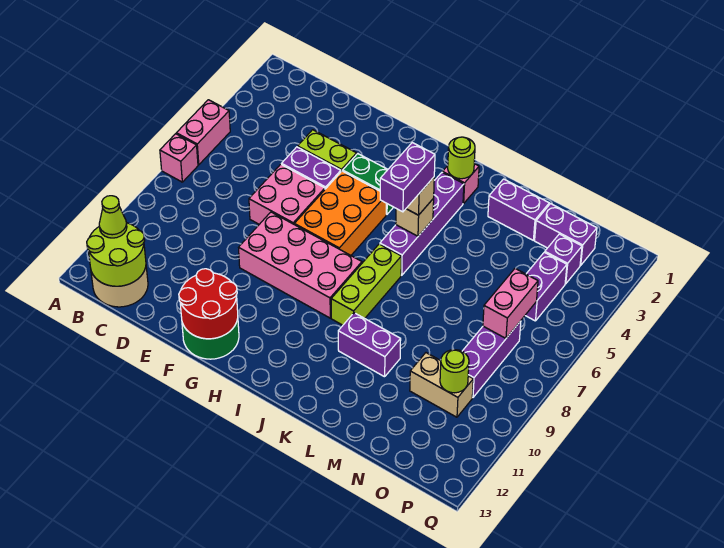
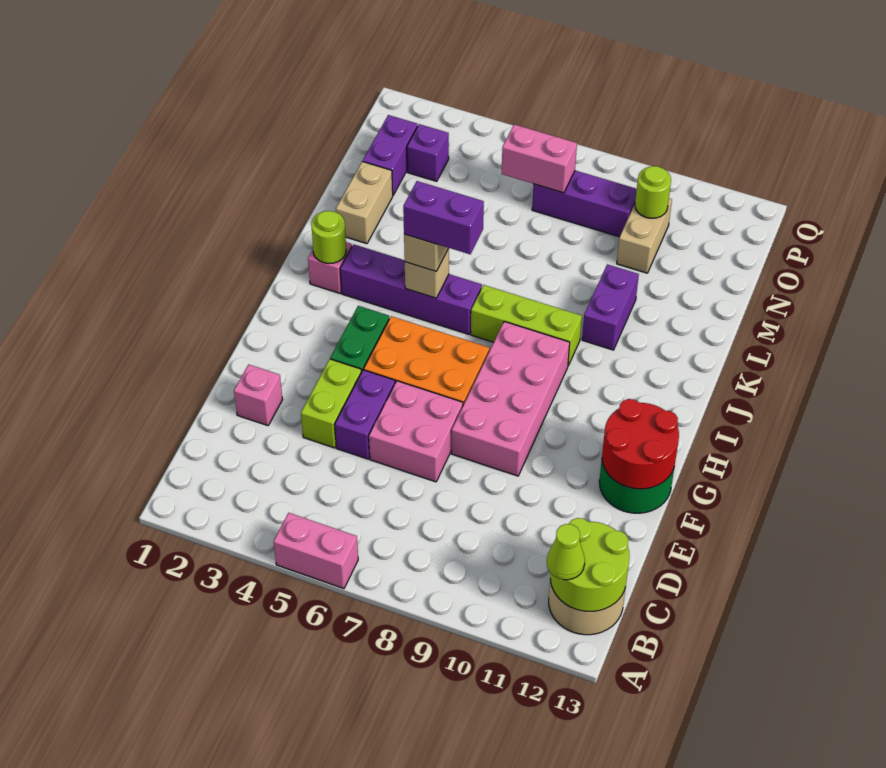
pink 1x1 brick [160,134,198,182] -> pink 1x1 brick moved to [234,364,283,426]
purple 1x2 brick [488,179,549,240] -> tan 1x2 brick [336,161,393,244]
purple 1x2 brick [525,252,567,321] -> none

